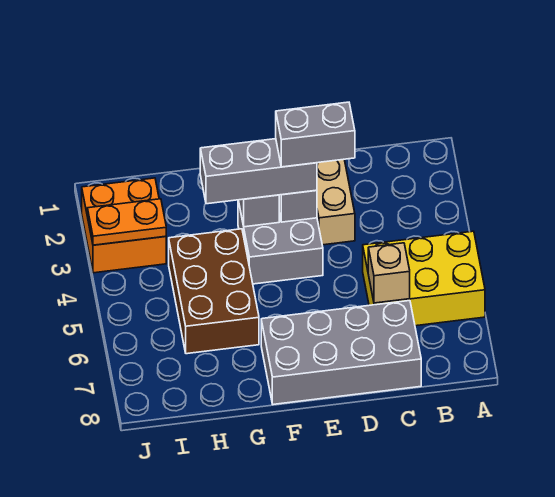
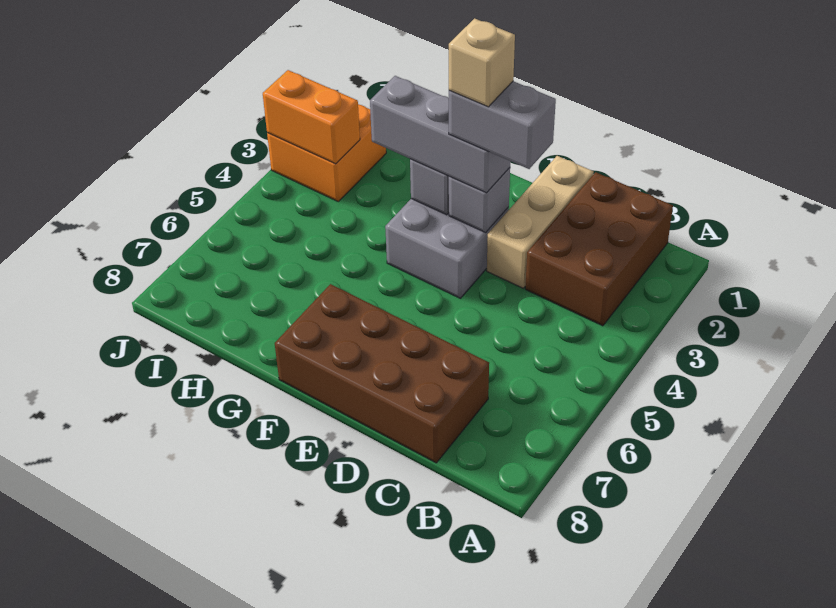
yellow 2x3 brick [363,231,485,326] -> none
tan 1x1 brick [368,243,410,303] -> tan 1x1 brick moved to [449,18,515,107]
grey 2x4 brick [261,301,421,404] -> brown 2x4 brick [275,284,489,463]
brown 2x3 brick [169,229,259,354] -> brown 2x3 brick moved to [525,172,673,326]
orange 1x2 plate [87,199,166,245] -> orange 1x2 brick [263,70,360,164]

